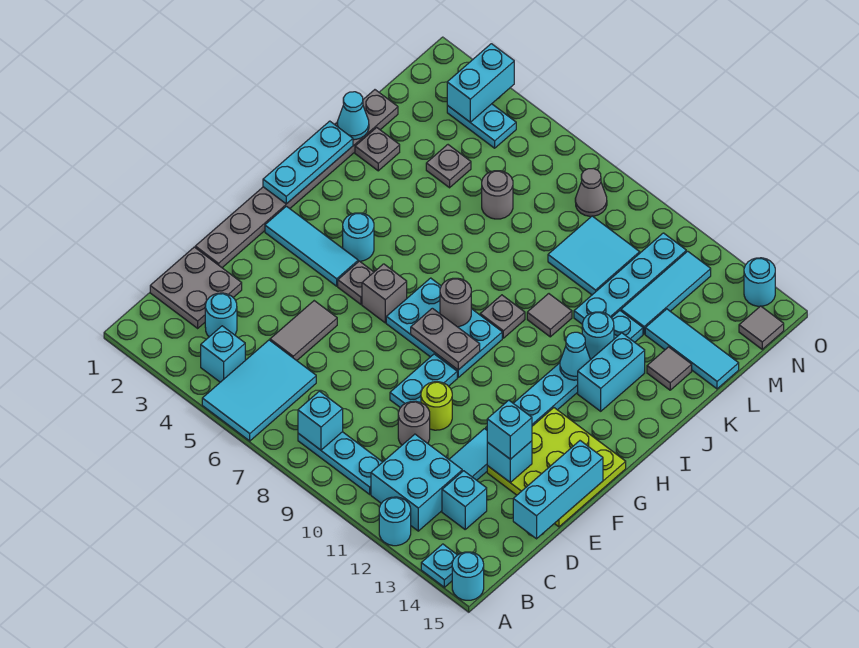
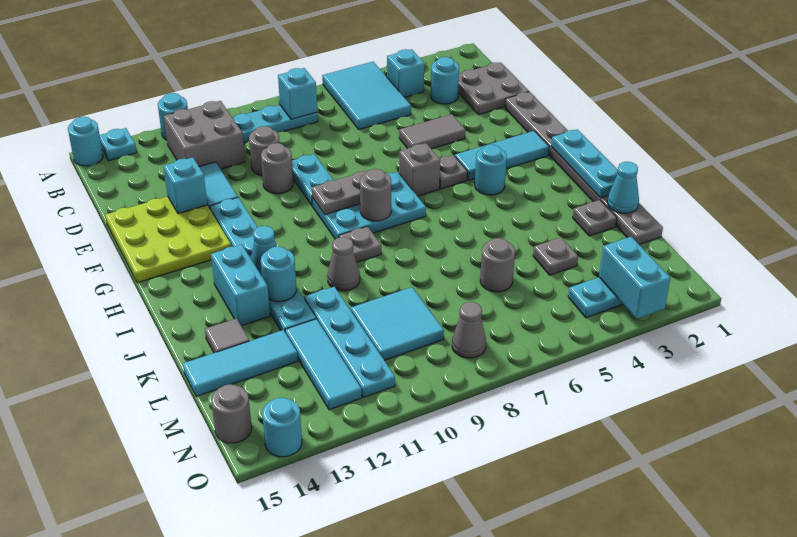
cyan 2x2 brick [371,434,462,531] -> grey 2x2 brick [164,101,245,169]
cyan 1x1 brick [442,471,487,529] -> none
grey 1x2 tile [270,301,337,361] -> grey 1x2 tile turned to [399,114,465,149]
cyan 1x3 brick [513,441,603,539] -> none
lime 1x1 round brick [421,382,452,430] -> grey 1x1 round brick [261,143,293,194]
cyan 1x1 brick [487,400,532,459] -> none
grey 1x1 tile [527,294,572,337] -> grey 1x1 cone [327,237,360,291]
grey 1x1 tile [739,306,784,349] -> grey 1x1 round brick [211,384,252,443]

